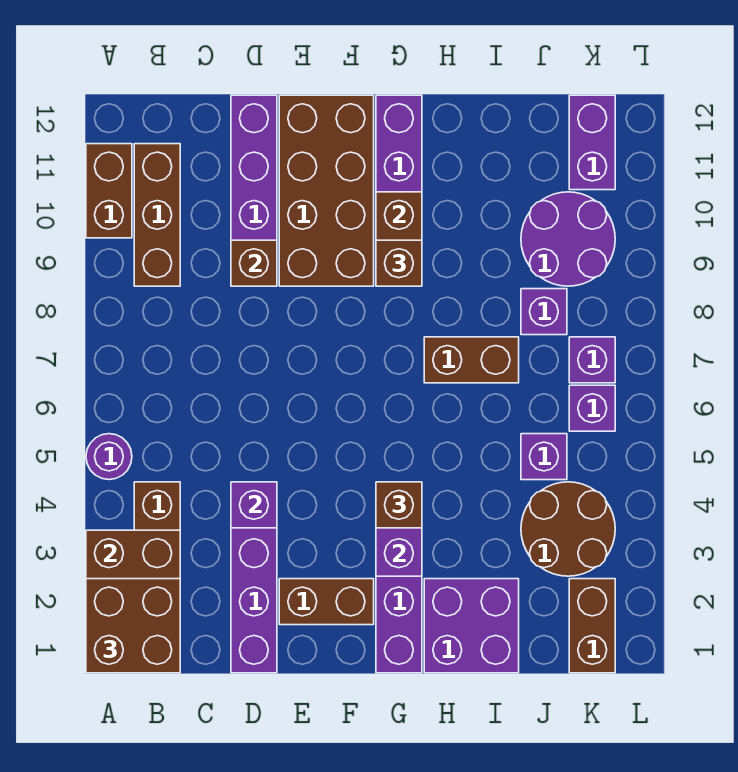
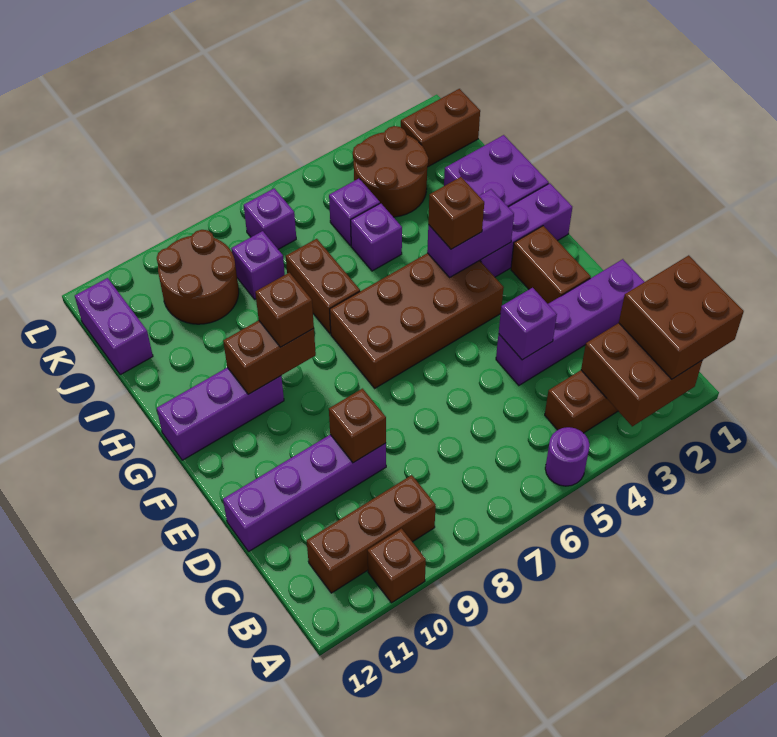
brown 1x2 brick [86,144,132,238] -> brown 1x1 brick [367,529,426,603]
brown 2x4 brick [279,95,374,286] -> brown 2x4 brick moved to [330,253,504,388]
purple 2x2 round brick [521,192,615,286] -> brown 2x2 round brick [157,230,239,324]
purple 1x1 brick [569,385,615,431] -> purple 1x1 brick moved to [351,203,402,271]
purple 1x2 brick [569,95,615,190] -> purple 1x2 brick turned to [75,278,153,375]

